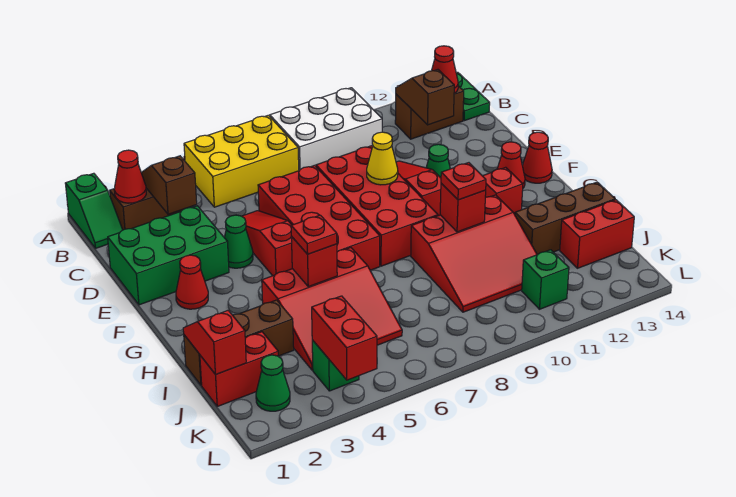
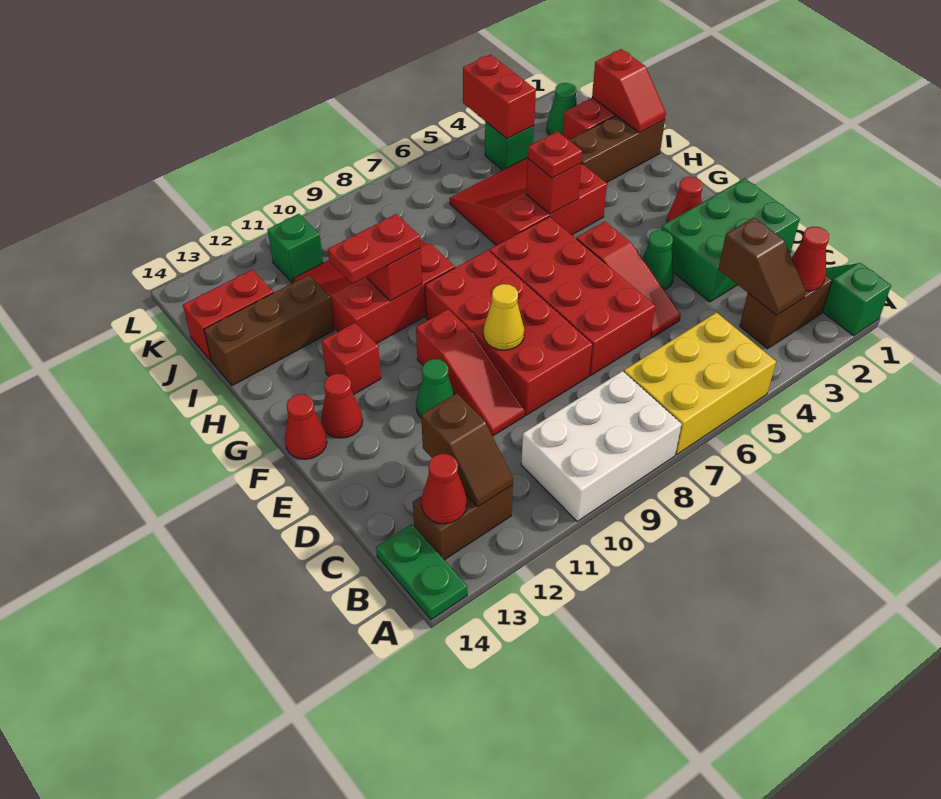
red 1x1 plate [441,163,486,200] -> red 1x2 plate [328,214,421,284]

